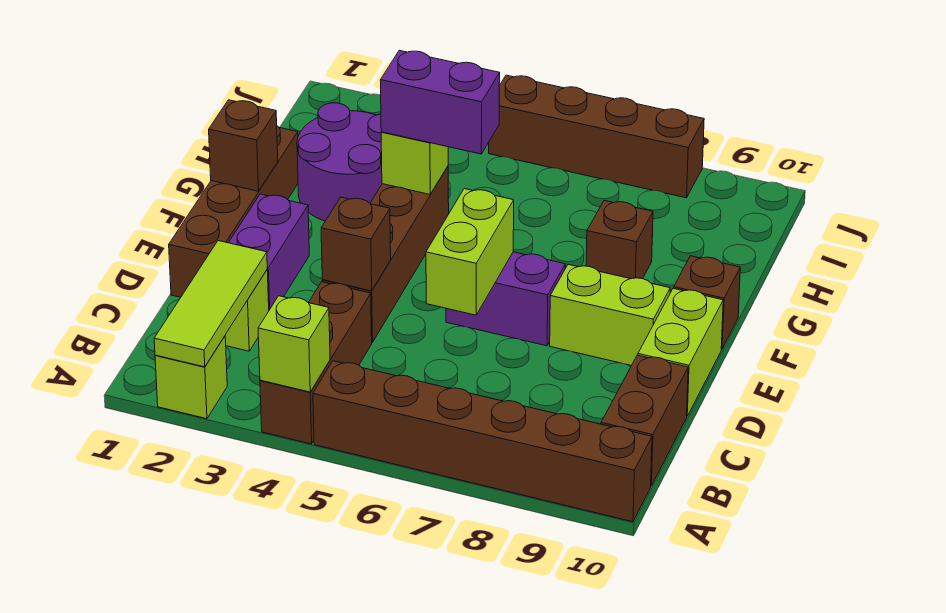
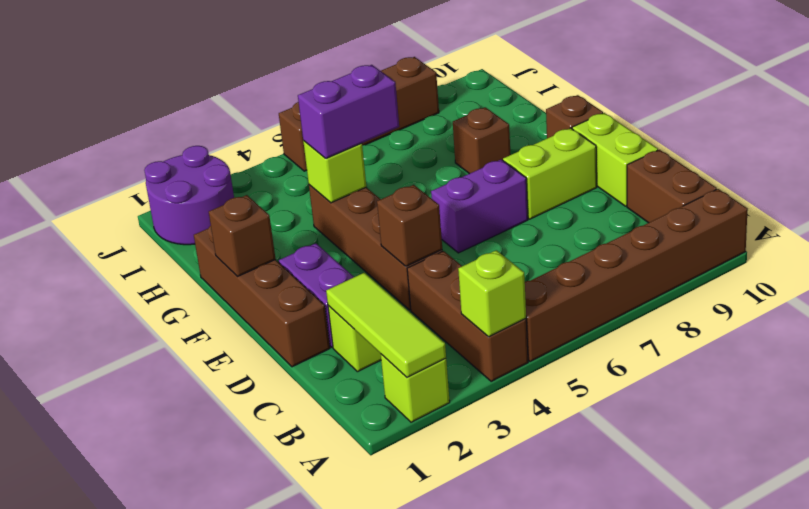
lime 1x2 brick [426,189,514,315] -> none
purple 2x2 round brick [297,103,382,221] -> purple 2x2 round brick moved to [144,146,234,245]

